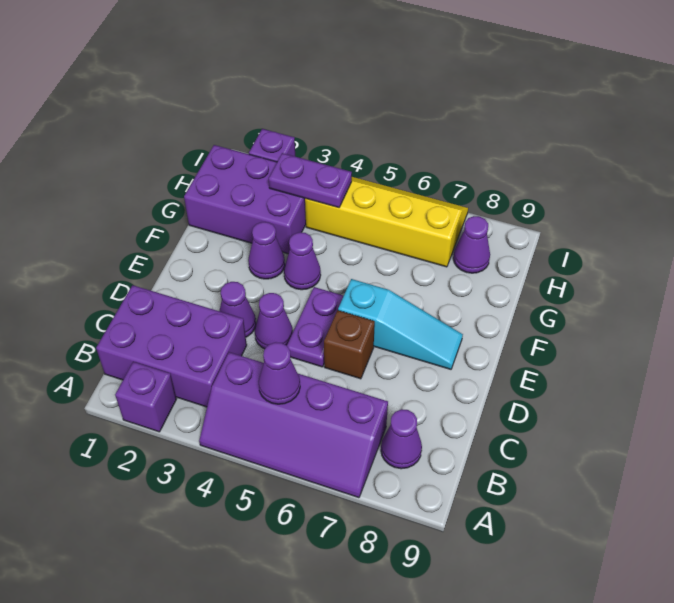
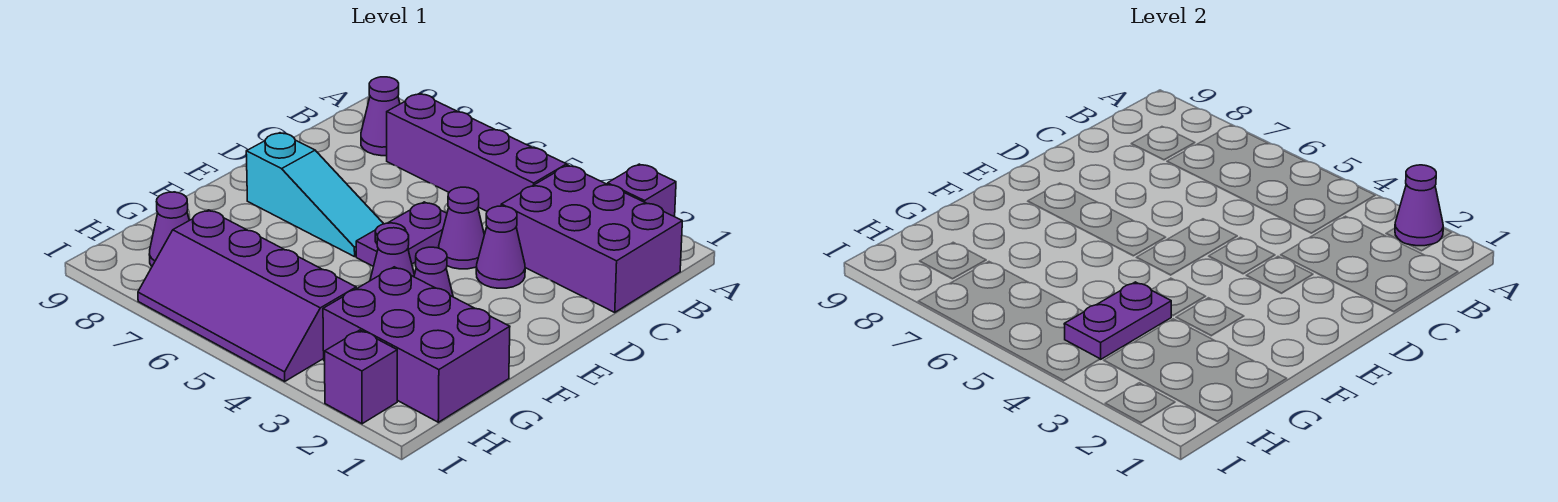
purple 1x1 cone [259,342,300,404] -> purple 1x1 cone moved to [1395,165,1443,246]
brown 1x1 brick [324,310,375,379] -> none
cyan 1x3 slope [338,279,463,369] -> cyan 1x3 slope turned to [246,133,383,257]
purple 1x2 plate [269,153,352,208] -> purple 1x2 plate turned to [1064,282,1171,359]
yellow 2x4 slope [305,177,468,267] -> purple 2x4 slope [138,210,356,381]

